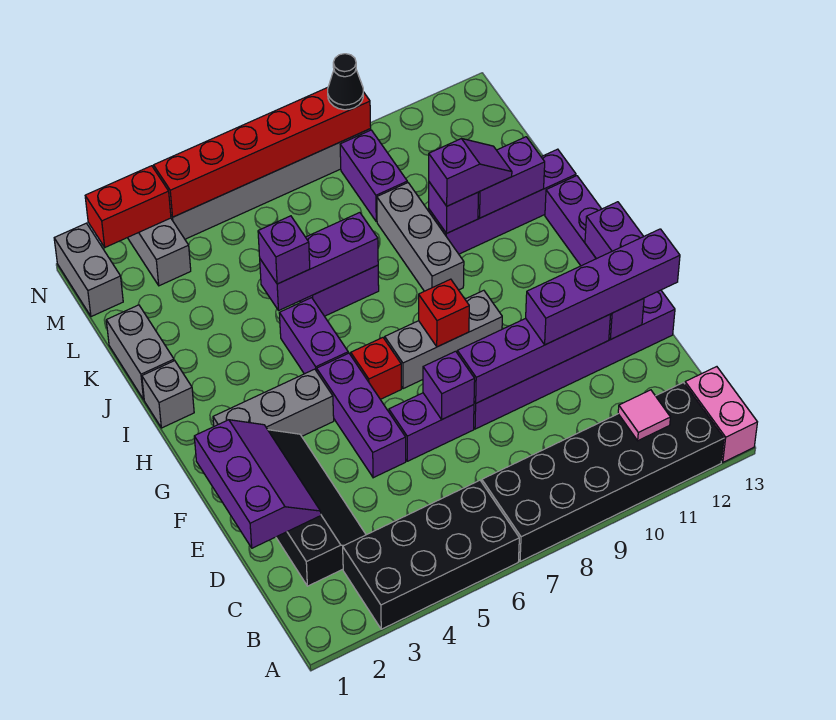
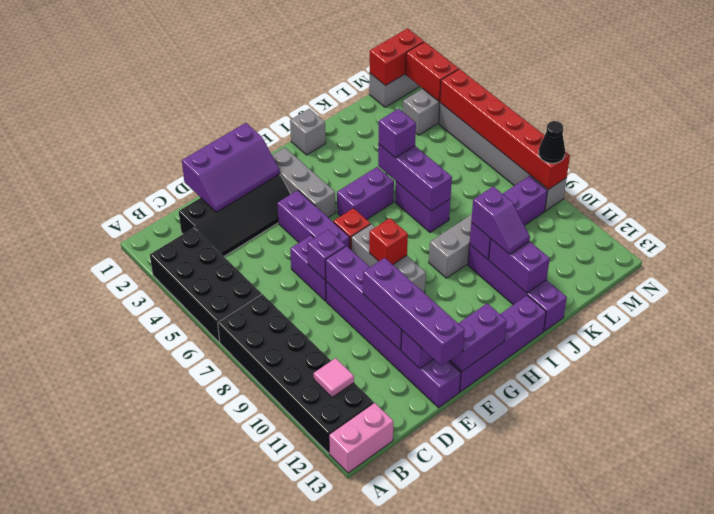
purple 1x3 brick [317,353,406,478] -> purple 1x3 brick turned to [277,190,349,248]
grey 1x2 brick [106,305,174,399] -> none
none -> red 1x2 brick [370,28,424,86]

